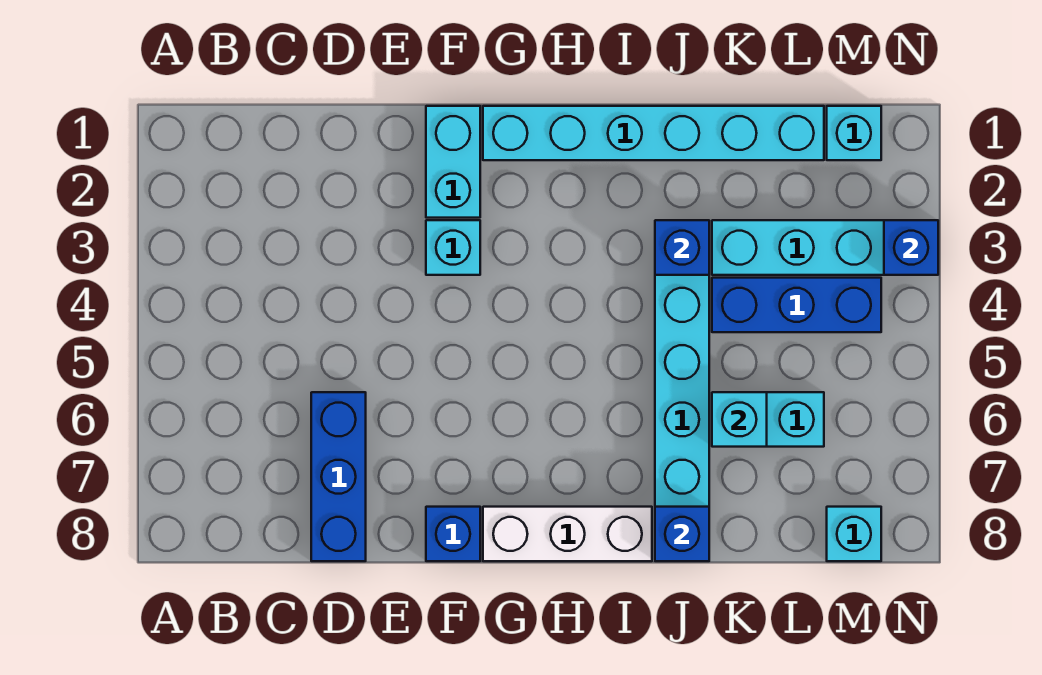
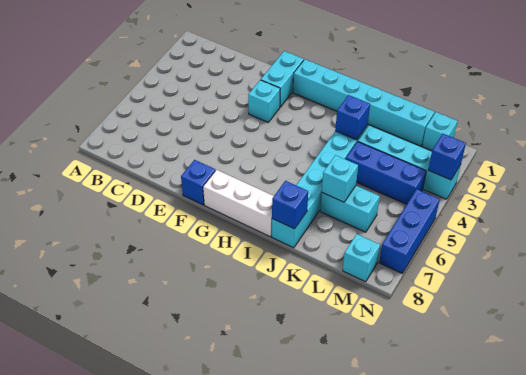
blue 1x3 brick [311,392,366,561] -> blue 1x3 brick moved to [379,189,440,273]

